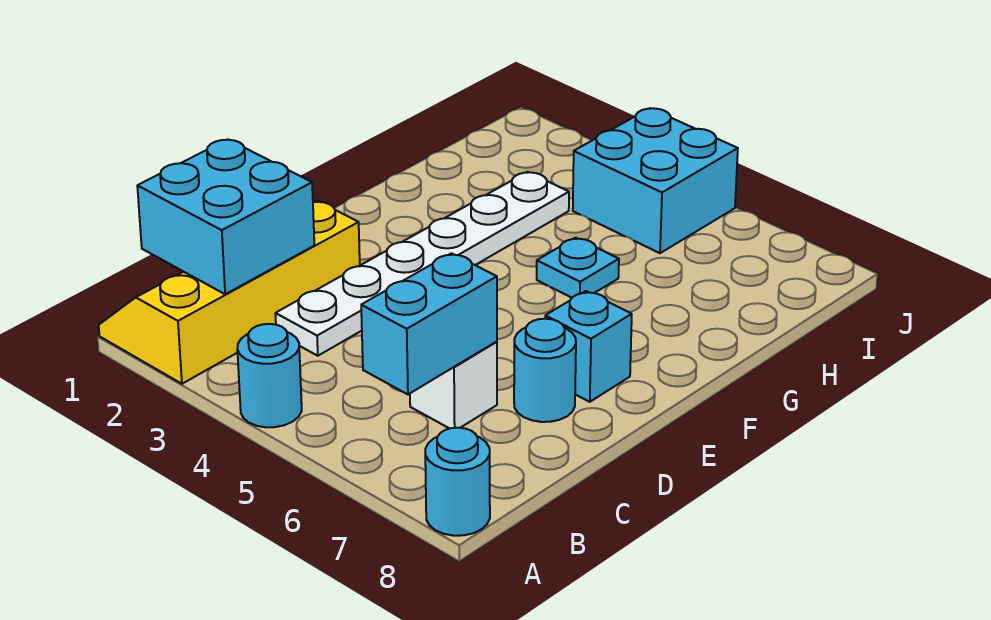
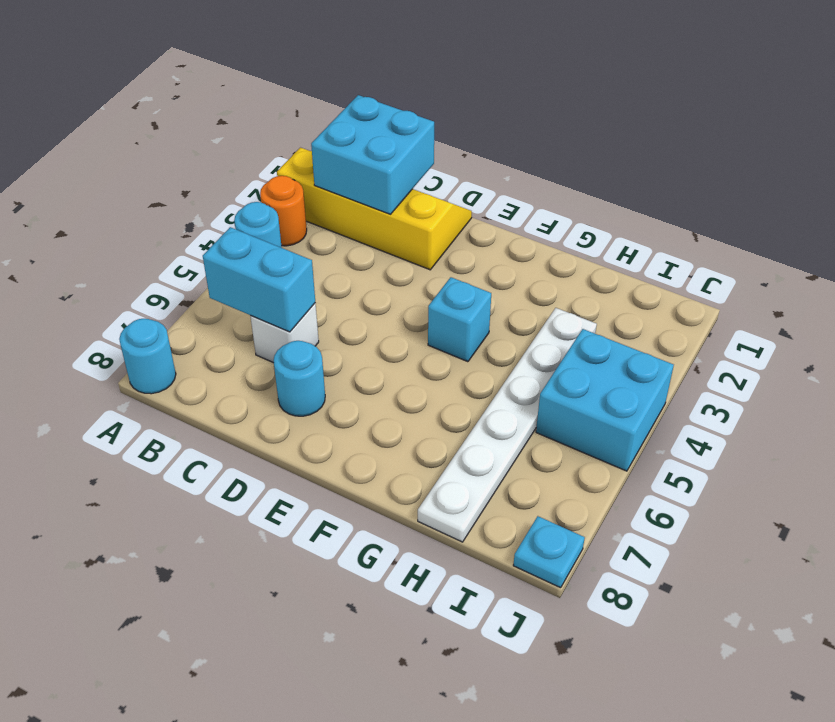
none -> orange 1x1 round brick [260,176,307,246]
white 1x6 plate [275,172,569,356] -> white 1x6 plate turned to [418,308,597,542]
cyan 1x1 brick [545,291,632,402] -> cyan 1x1 brick moved to [428,277,491,362]
cyan 1x1 plate [537,238,619,298] -> cyan 1x1 plate moved to [513,516,585,588]

